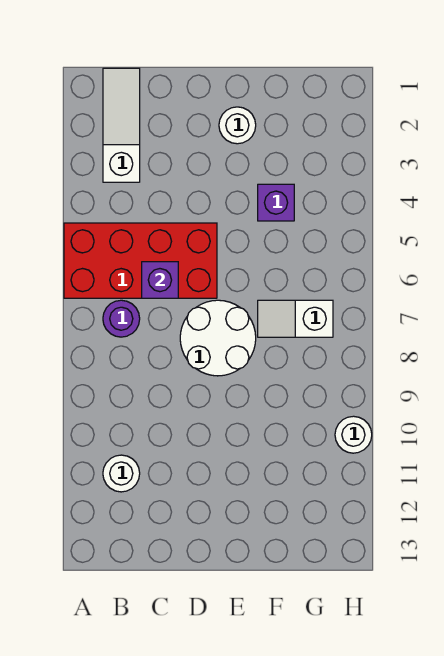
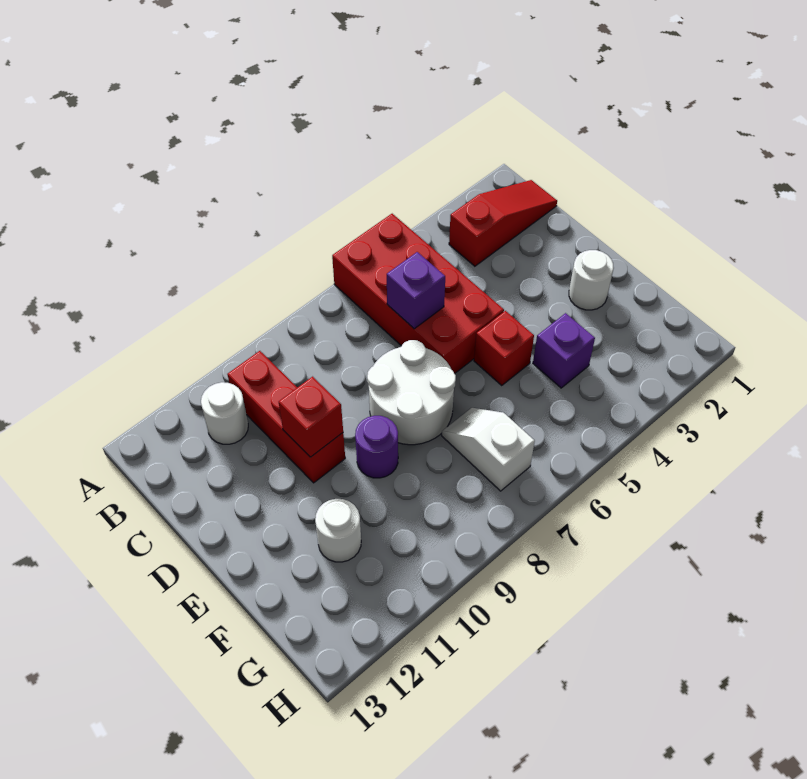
white 1x3 slope [103,68,140,182] -> red 1x3 slope [449,180,557,266]
purple 1x1 round brick [103,300,140,337] -> purple 1x1 round brick moved to [355,416,398,478]
none -> red 1x3 brick [227,351,345,483]
none -> red 1x1 brick [279,377,343,457]
none -> red 1x1 brick [474,311,534,385]
white 1x1 round brick [335,416,372,453] -> white 1x1 round brick moved to [315,499,361,562]

